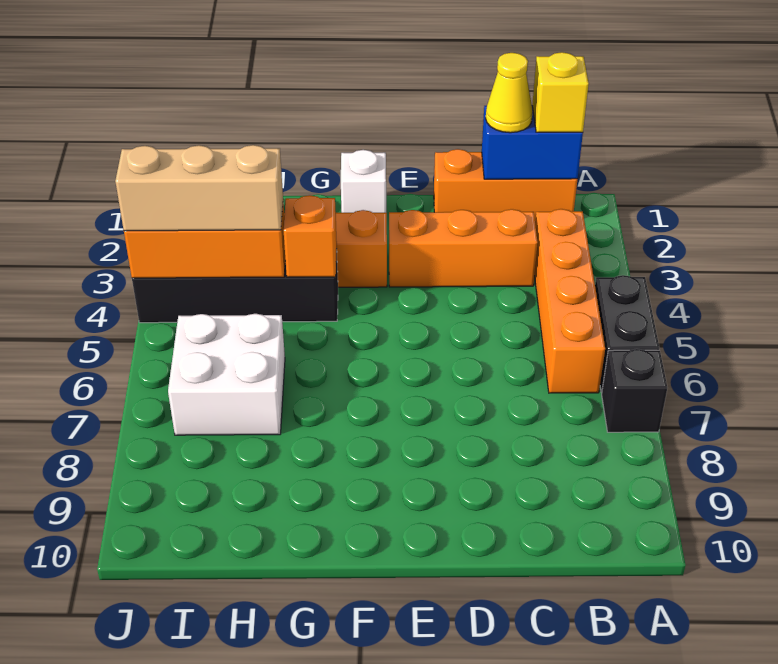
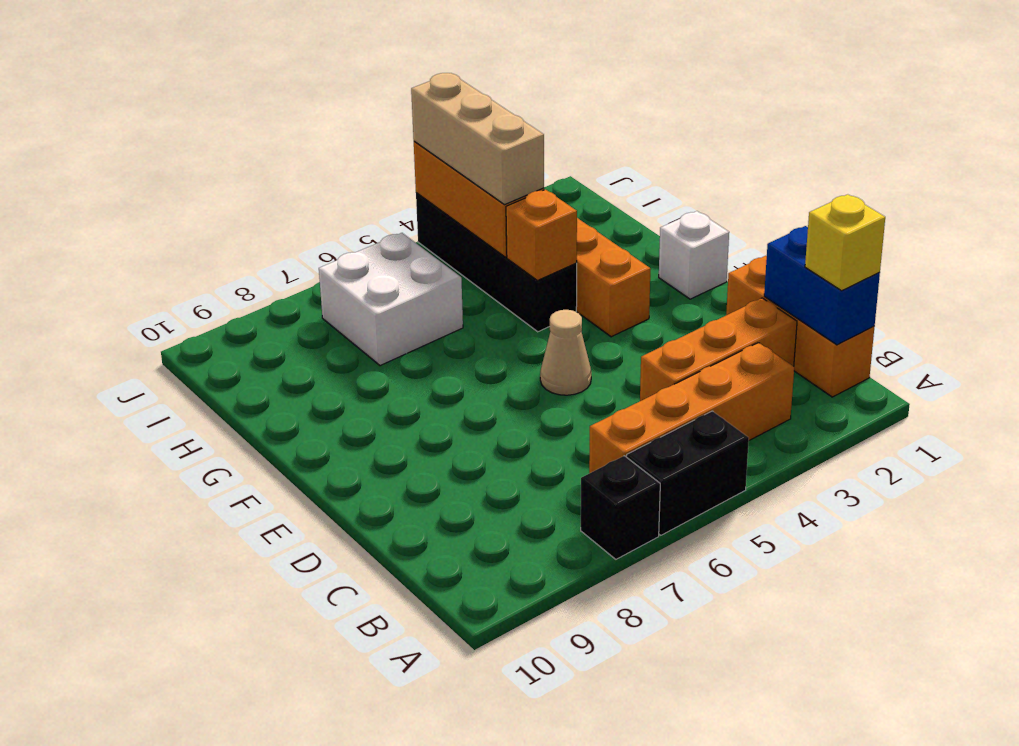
yellow 1x1 cone [486,53,533,133] -> none
orange 1x3 brick [389,209,538,287] -> orange 1x3 brick turned to [640,298,797,401]
none -> tan 1x1 cone [540,310,591,395]

